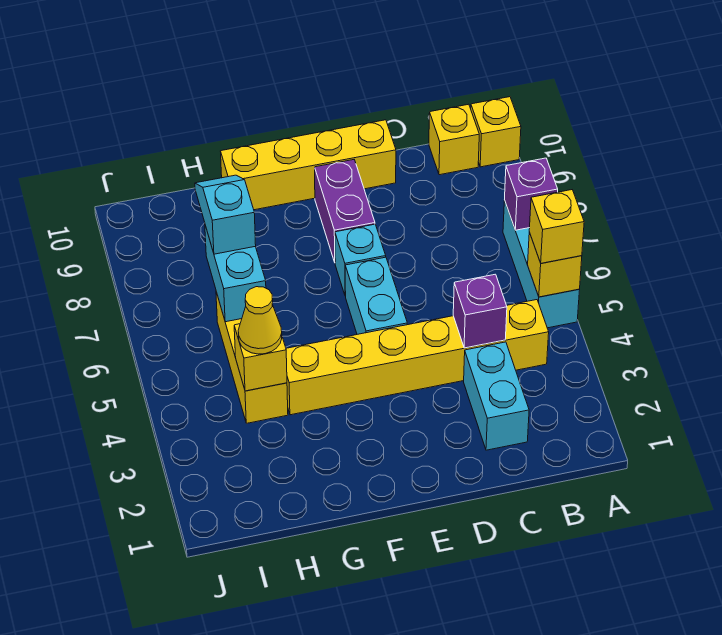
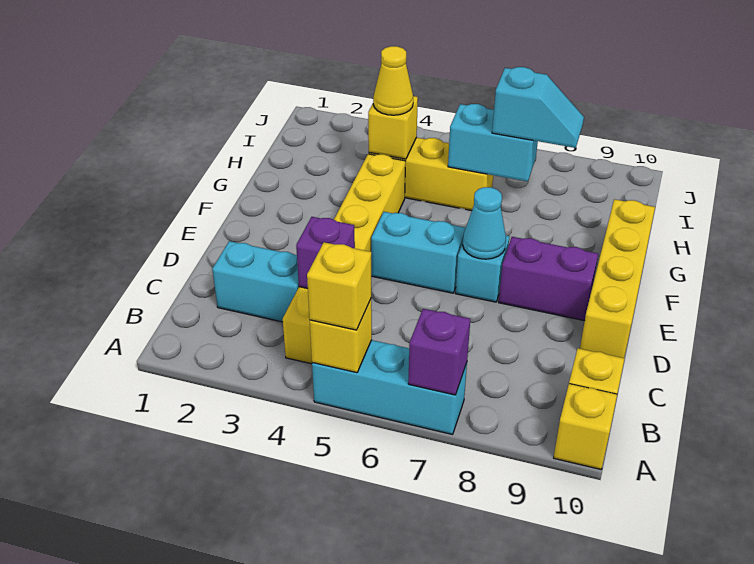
none -> cyan 1x1 cone [463,187,506,259]

